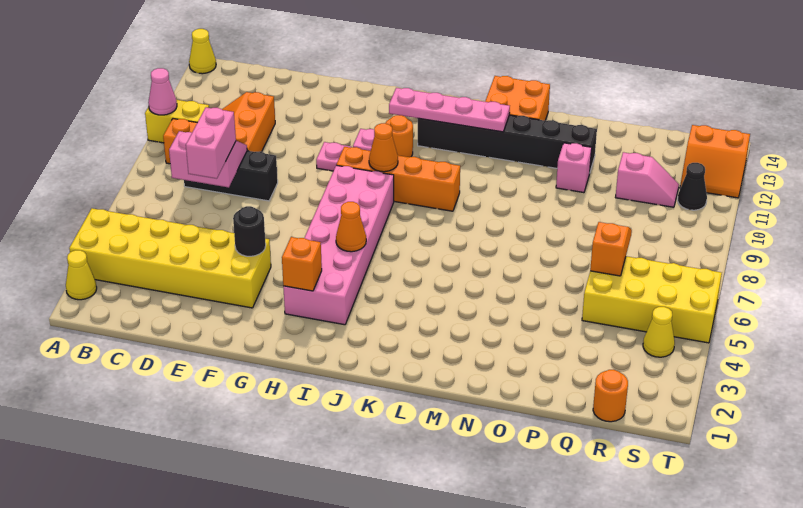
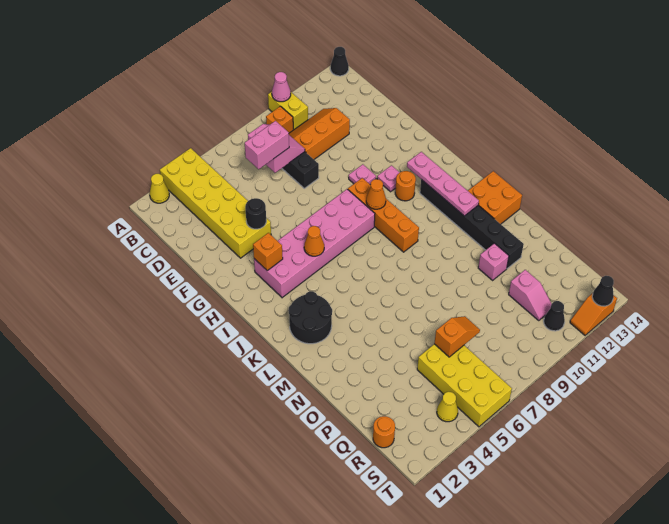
yellow 1x1 cone [189,29,216,74] -> black 1x1 cone [330,47,349,76]
none -> black 2x2 round brick [288,291,332,344]
orange 2x2 slope [680,125,750,198] -> orange 1x2 slope [570,293,617,335]
none -> black 1x1 cone [592,276,614,306]

